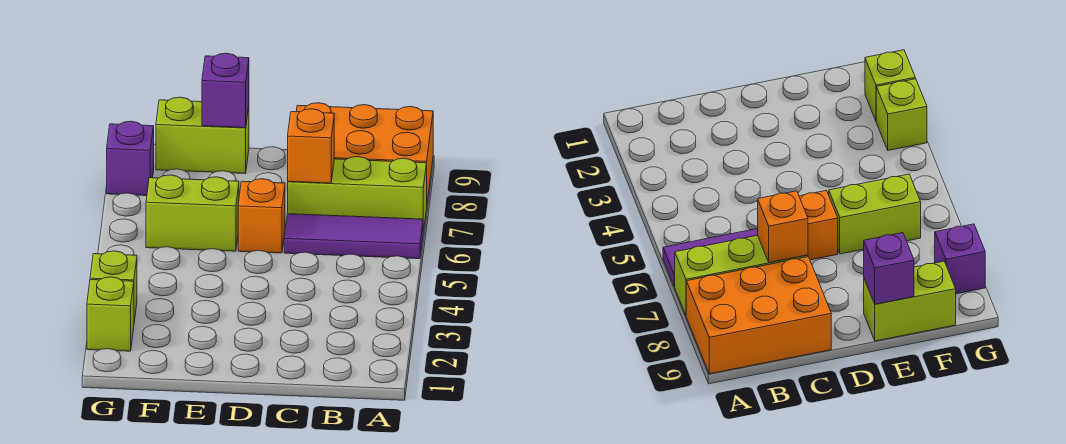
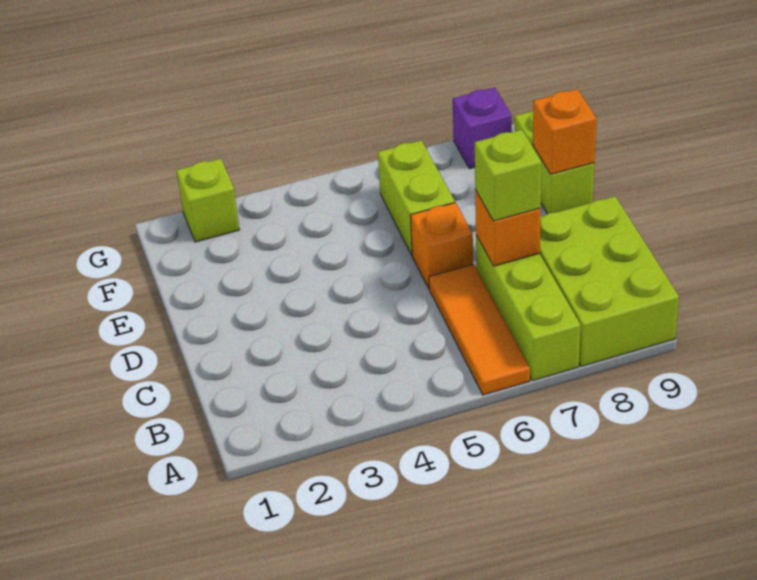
purple 1x3 tile [284,214,423,259] -> orange 1x3 tile [429,264,530,395]
orange 2x3 brick [296,103,433,201] -> lime 2x3 brick [540,196,679,366]
purple 1x1 brick [202,53,249,128] -> orange 1x1 brick [533,89,596,174]
lime 1x1 brick [90,251,137,321] -> lime 1x1 brick moved to [475,130,541,221]

